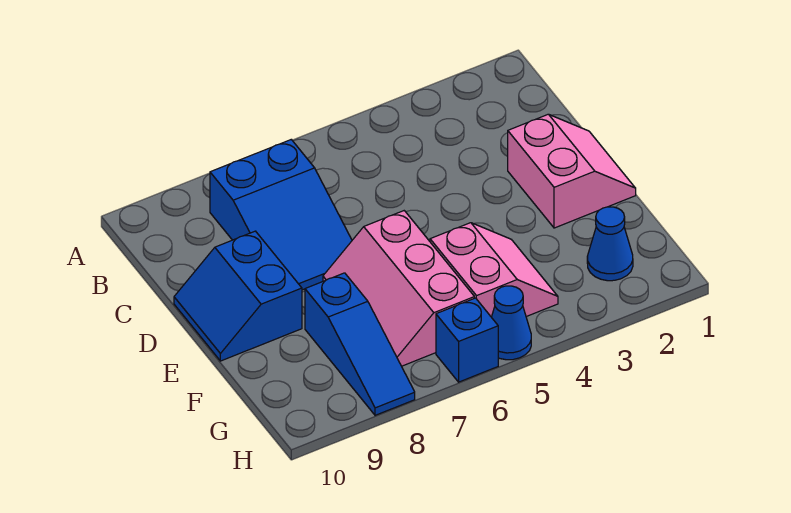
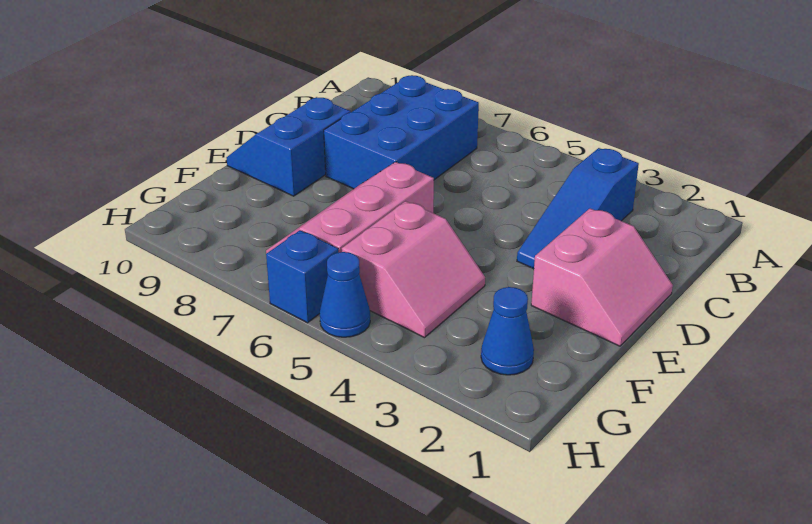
blue 2x3 slope [210,140,352,290] -> blue 2x3 brick [324,75,479,189]
blue 1x3 slope [305,273,415,415] -> blue 1x3 slope moved to [517,148,639,269]

